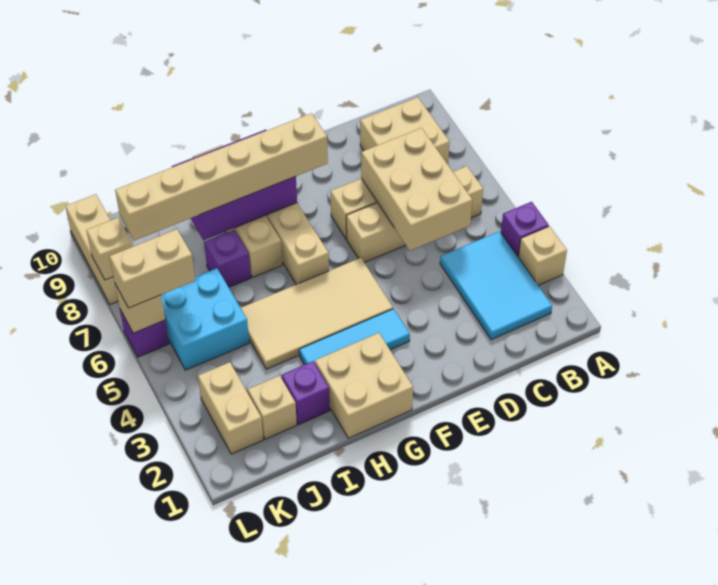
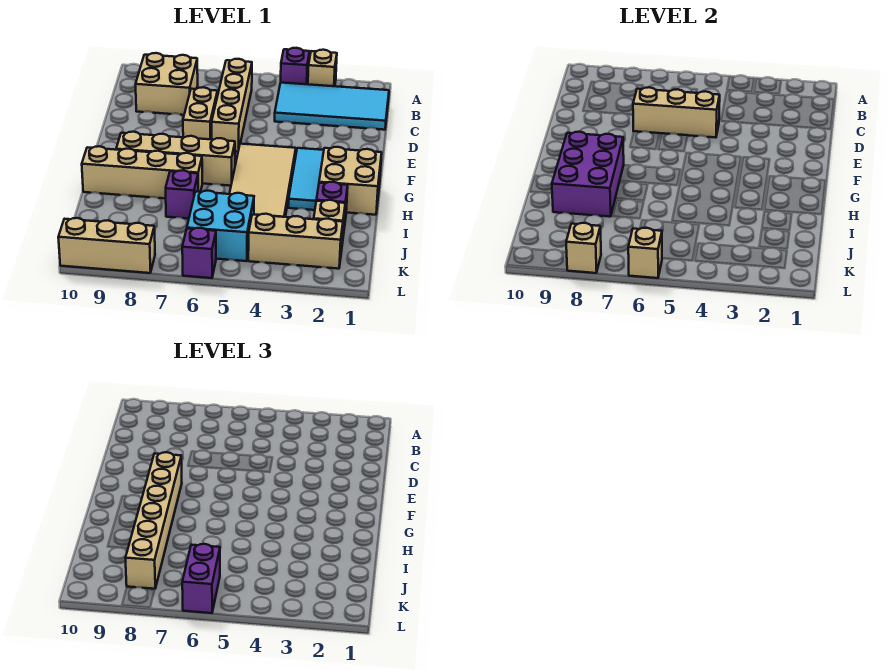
cyan 2x3 tile [440,231,552,340] -> cyan 2x4 tile [275,83,389,130]
tan 2x3 brick [361,128,472,251] -> tan 1x3 brick [633,87,720,137]
tan 1x2 brick [198,362,263,454] -> tan 1x3 brick [248,214,343,269]
tan 1x2 brick [109,229,195,308] -> purple 1x2 brick [182,544,220,613]

